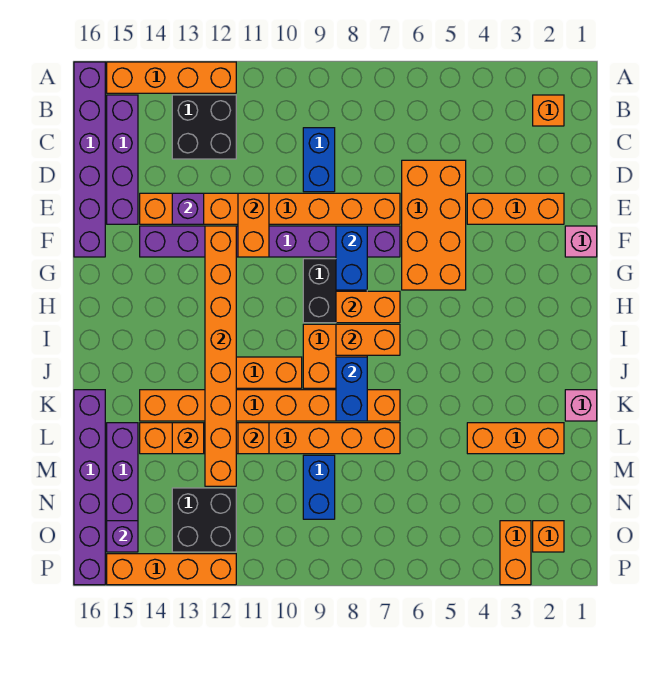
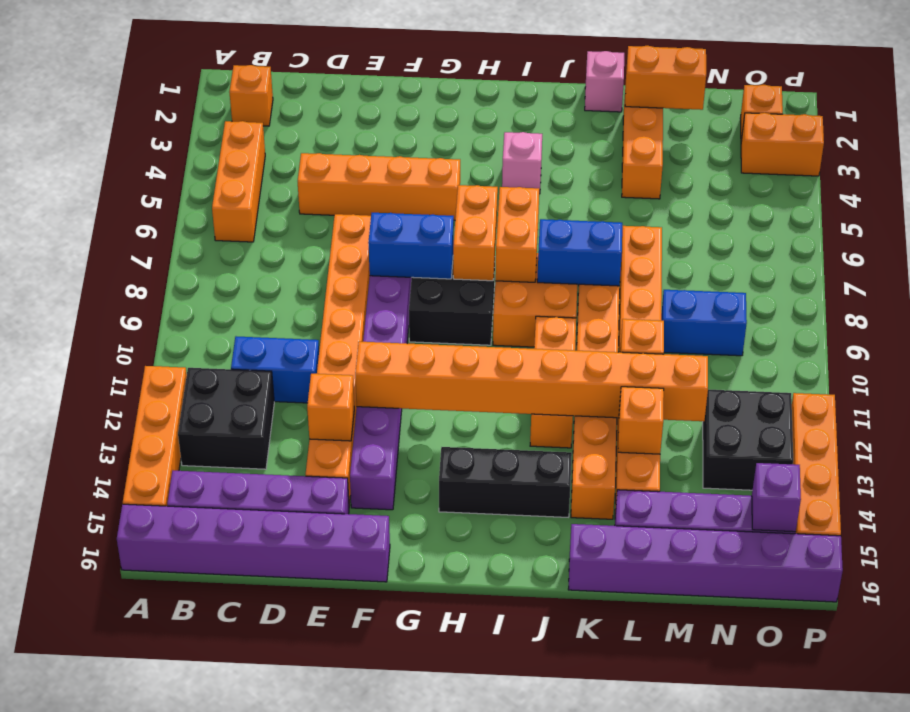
blue 1x2 brick [303,128,335,192] -> blue 1x2 brick moved to [231,336,319,403]
orange 2x4 brick [402,160,466,290] -> orange 1x4 brick [298,153,460,220]
orange 1x3 brick [467,193,564,224] -> orange 1x3 brick moved to [212,121,265,242]
orange 1x2 brick [238,193,269,257] -> orange 1x2 brick moved to [625,46,706,110]
purple 1x1 brick [172,193,204,224] -> orange 1x1 brick [307,374,354,441]
pink 1x1 brick [565,226,597,257] -> pink 1x1 brick moved to [502,132,542,194]
none -> black 1x3 brick [439,447,572,517]

